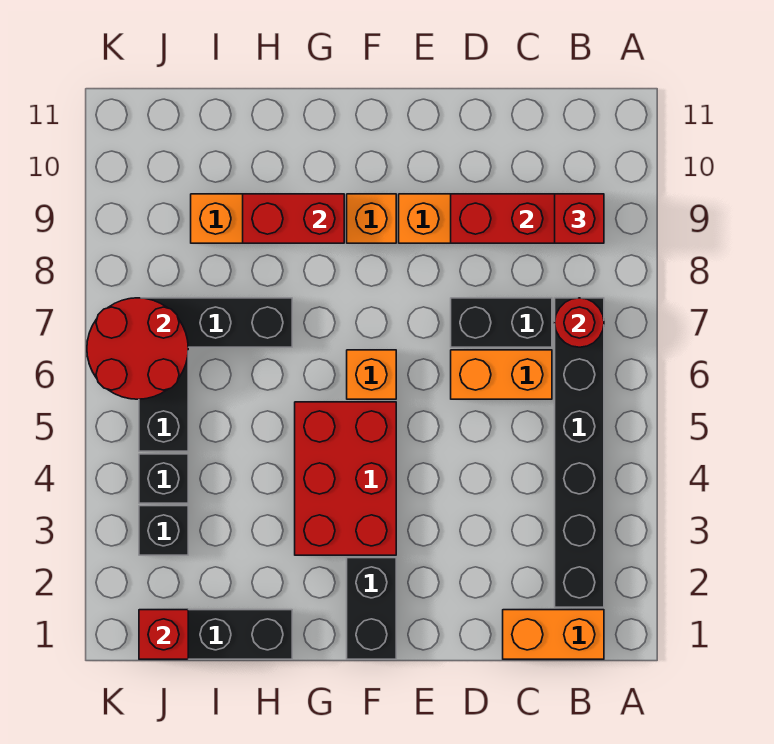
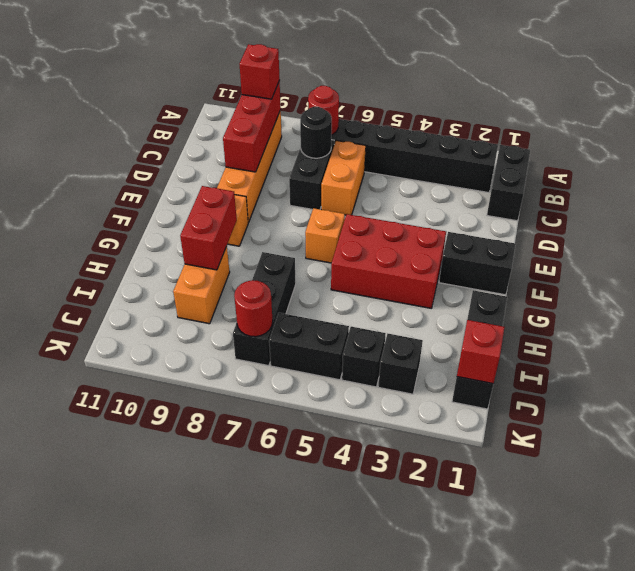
orange 1x2 brick [503,610,604,659] -> black 1x2 brick [487,145,530,221]
none -> black 1x1 round brick [300,107,332,158]
red 2x2 round brick [87,298,188,399] -> red 1x1 round brick [234,280,273,337]

